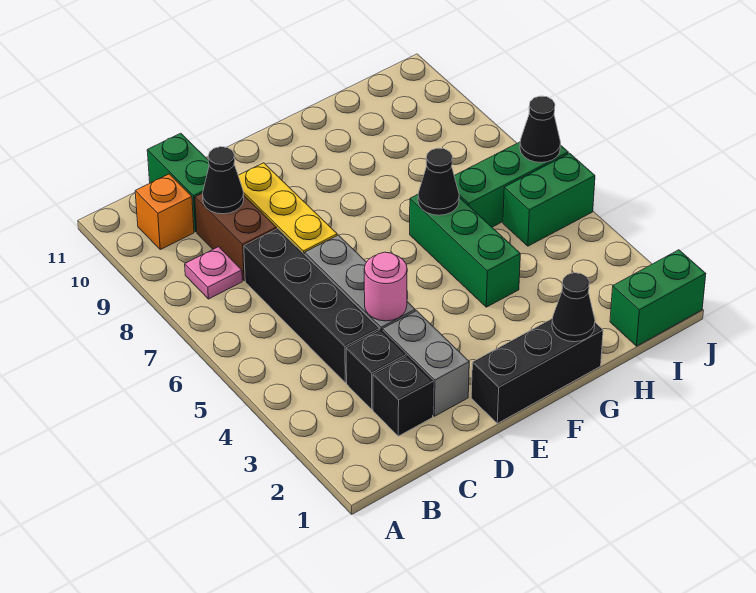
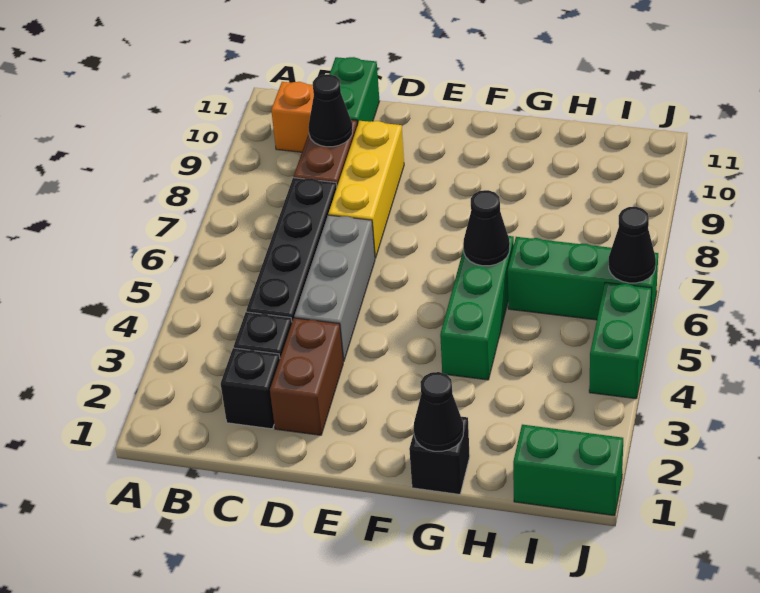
pink 1x1 plate [185,247,242,299] -> none
grey 1x2 brick [382,311,469,416] -> brown 1x2 brick [270,318,343,435]
pink 1x1 round brick [364,252,407,321] -> none
black 1x3 brick [471,318,603,423] -> black 1x1 brick [409,417,470,494]
green 1x2 brick [503,153,595,246] -> green 1x2 brick turned to [589,282,652,399]

